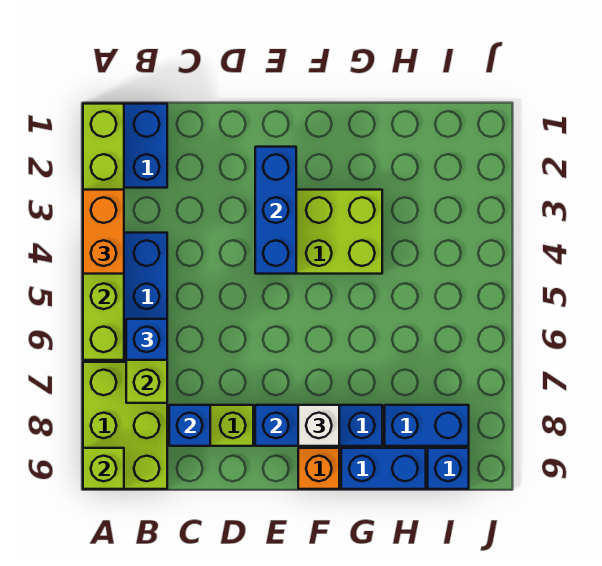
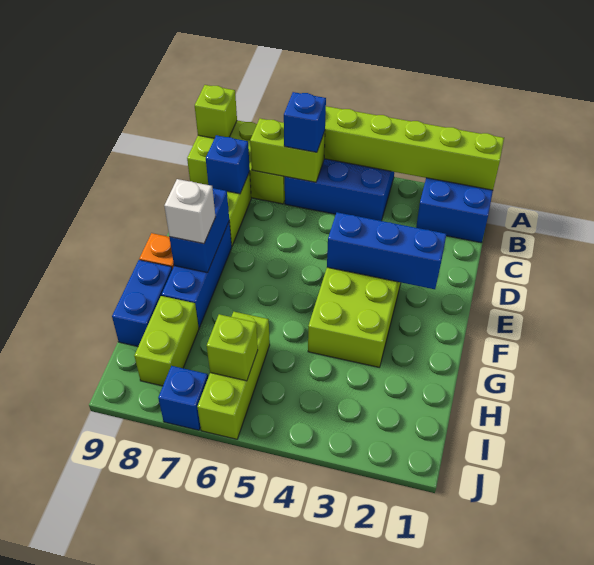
orange 1x2 brick [83,190,124,274] -> none
none -> lime 1x3 brick [197,312,270,439]
blue 1x2 brick [385,405,469,446] -> lime 1x2 brick [134,296,199,386]
none -> lime 1x1 brick [207,314,258,381]
blue 1x1 brick [428,448,469,489] -> blue 1x1 brick moved to [158,366,208,430]

